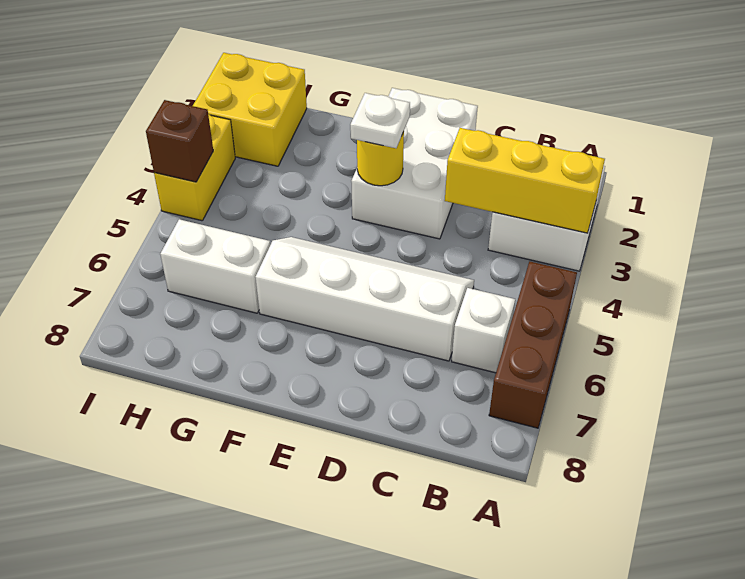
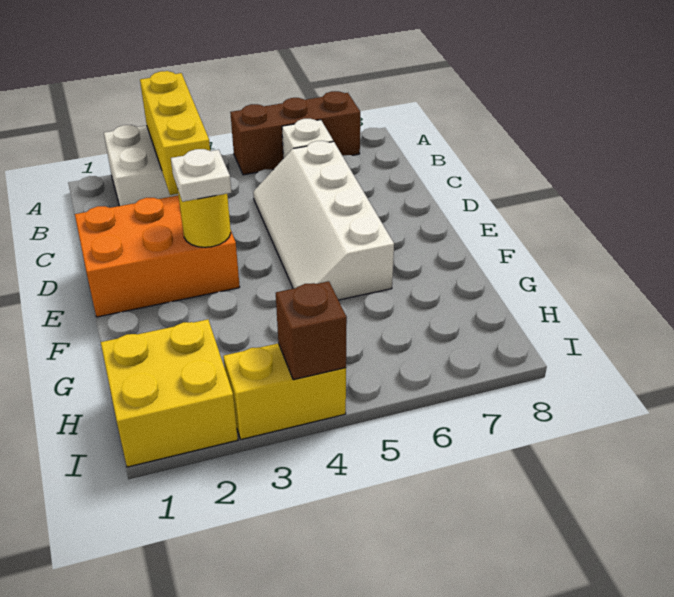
white 2x3 brick [351,88,478,239] -> orange 2x3 brick [75,195,240,317]
white 1x2 brick [160,219,270,313] -> none

